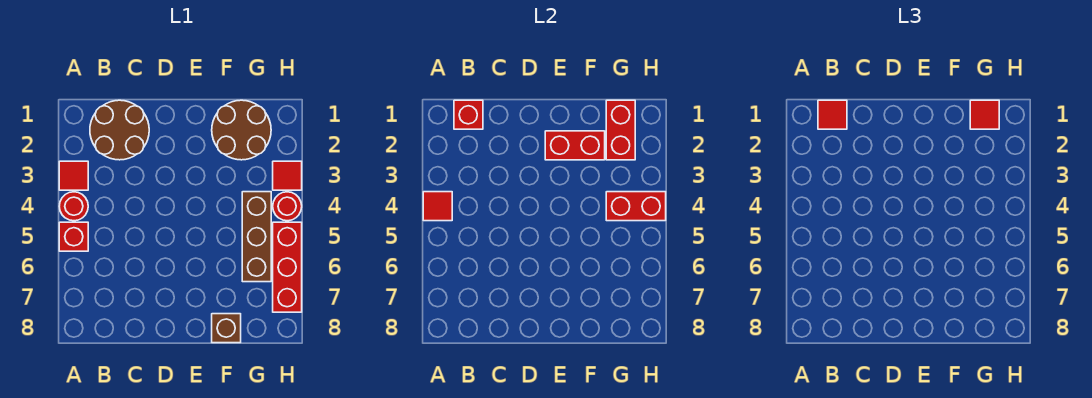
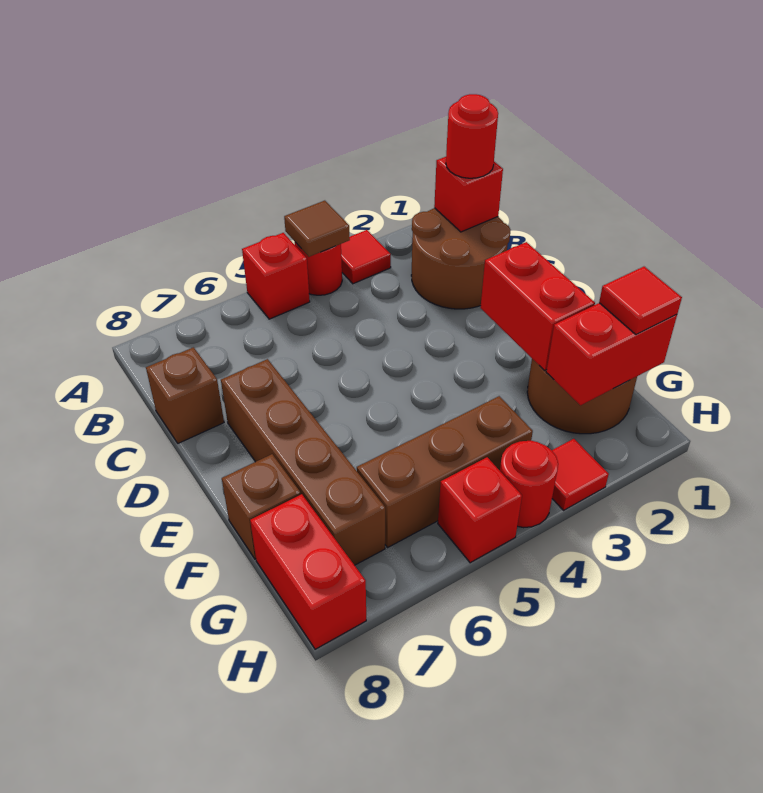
red 1x1 tile [423,192,452,221] -> brown 1x1 tile [284,201,350,257]
red 1x1 tile [818,100,847,129] -> red 1x1 round brick [446,94,498,178]
none -> brown 1x1 brick [146,347,224,443]
none -> brown 1x4 brick [221,359,385,565]
red 1x2 brick [606,192,666,221] -> red 1x2 brick moved to [250,494,366,649]
red 1x3 brick [273,222,302,312] -> red 1x1 brick [438,457,522,563]

